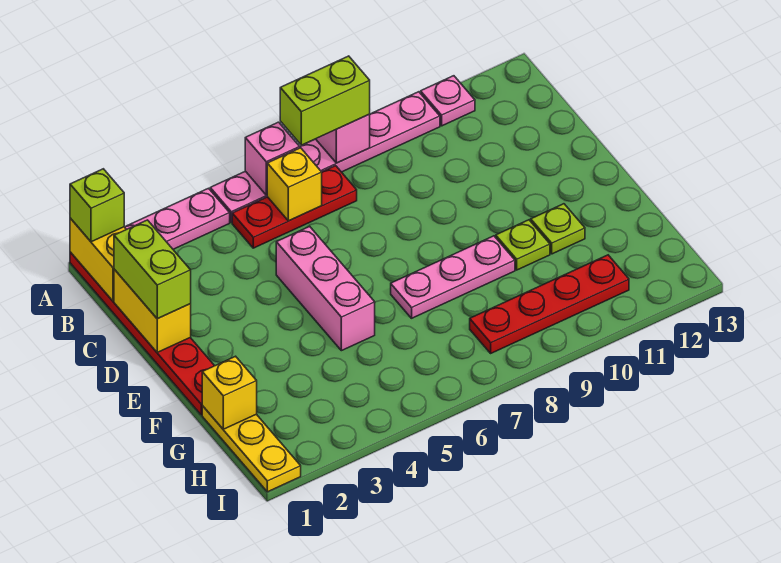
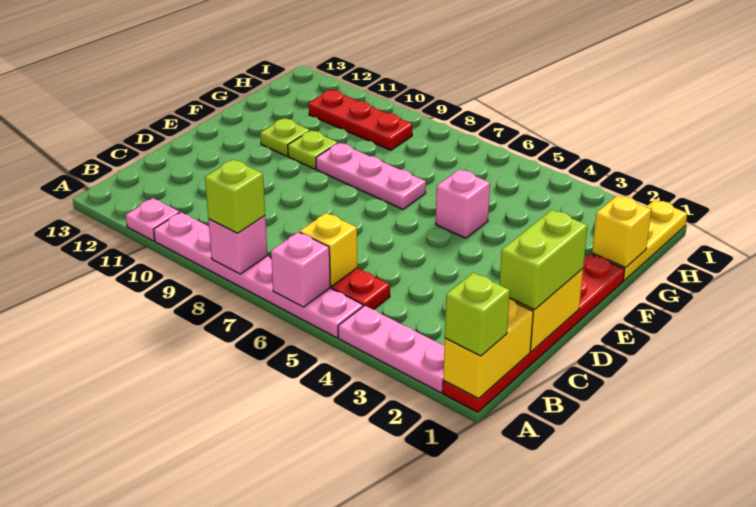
lime 1x2 brick [280,56,370,145] -> lime 1x1 brick [205,160,265,233]
pink 1x3 brick [276,226,375,351] -> pink 1x1 brick [436,170,490,238]
red 1x4 plate [470,255,629,353] -> red 1x3 plate [309,90,413,150]

